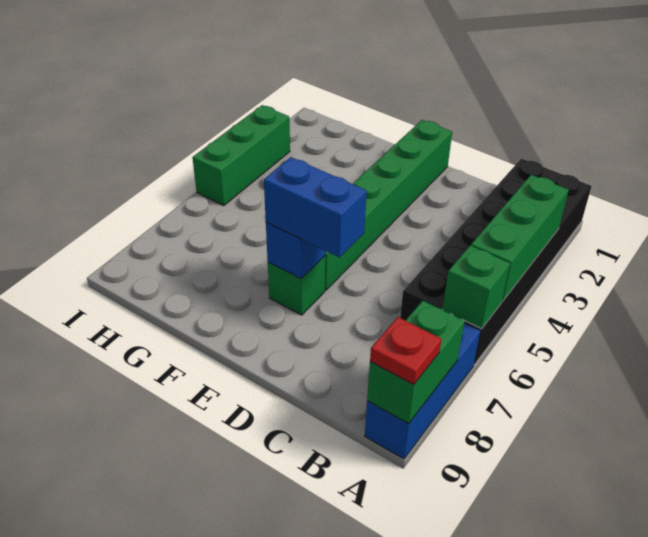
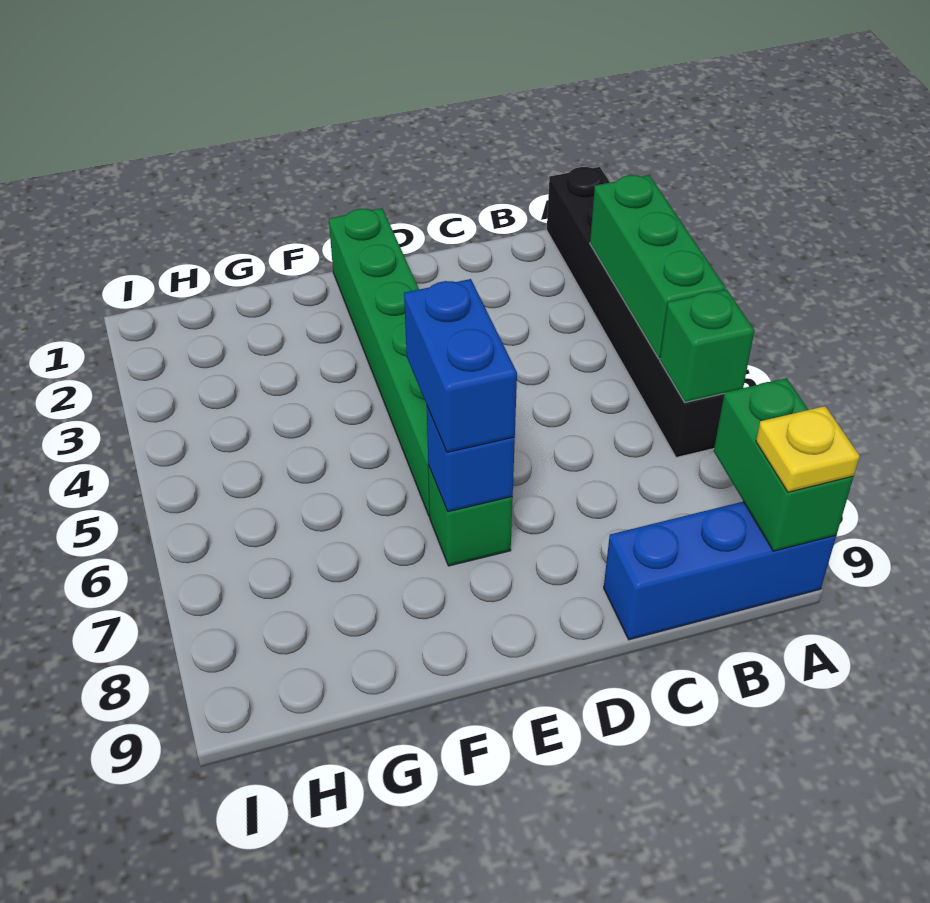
black 2x6 brick [400,159,591,365] -> black 1x6 brick [547,167,724,457]
blue 1x3 brick [365,323,480,459] -> blue 1x3 brick turned to [604,502,836,640]
red 1x1 plate [370,317,442,385] -> yellow 1x1 plate [756,406,860,492]
blue 1x2 brick [264,157,367,258] -> blue 1x2 brick turned to [404,279,517,452]
green 1x3 brick [192,105,290,206] -> none

